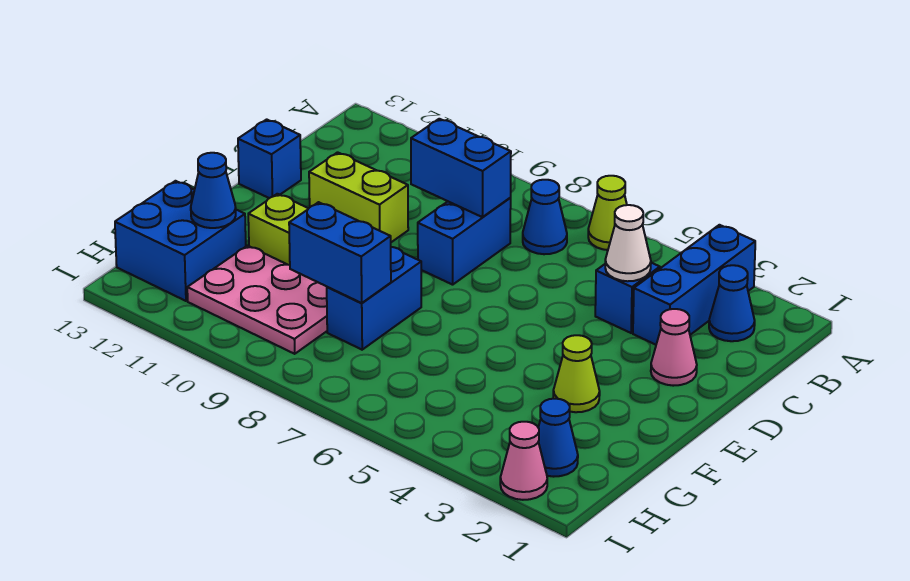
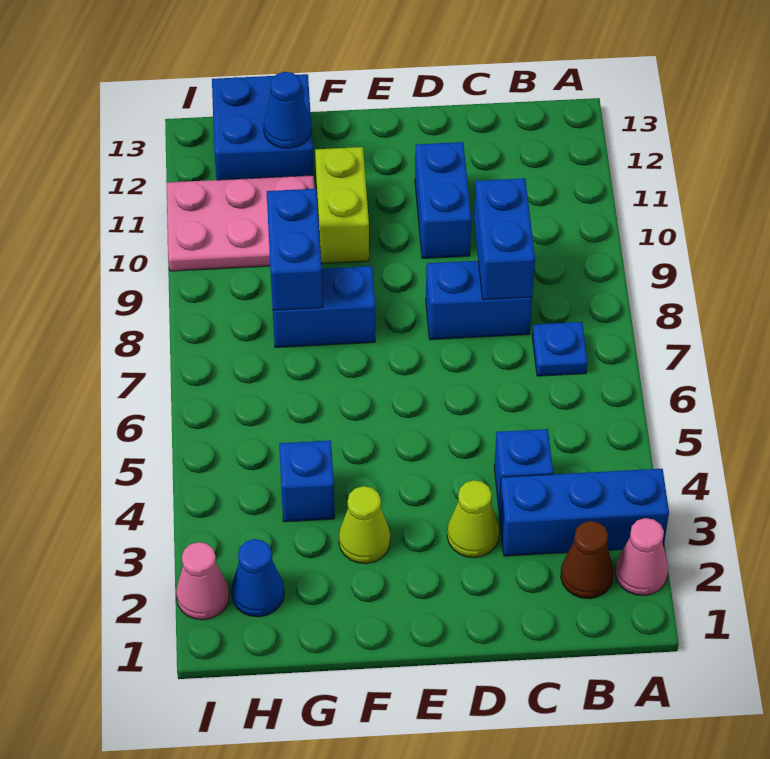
lime 1x1 cone [588,176,627,250] -> lime 1x1 cone moved to [447,480,499,558]
blue 1x1 cone [709,265,755,341] -> brown 1x1 cone [561,521,613,599]
blue 1x1 cone [523,180,567,254] -> blue 1x1 plate [532,322,587,376]
white 1x1 cone [605,205,651,281] -> none
pink 1x1 cone [651,309,697,386] -> pink 1x1 cone moved to [615,518,668,596]
lime 1x2 brick [309,152,408,242] -> blue 1x2 brick [415,142,471,258]
blue 1x1 brick [238,119,301,198] -> blue 1x1 brick moved to [279,441,335,522]
pink 2x3 plate [187,246,327,354] -> pink 2x3 plate turned to [167,175,314,271]

